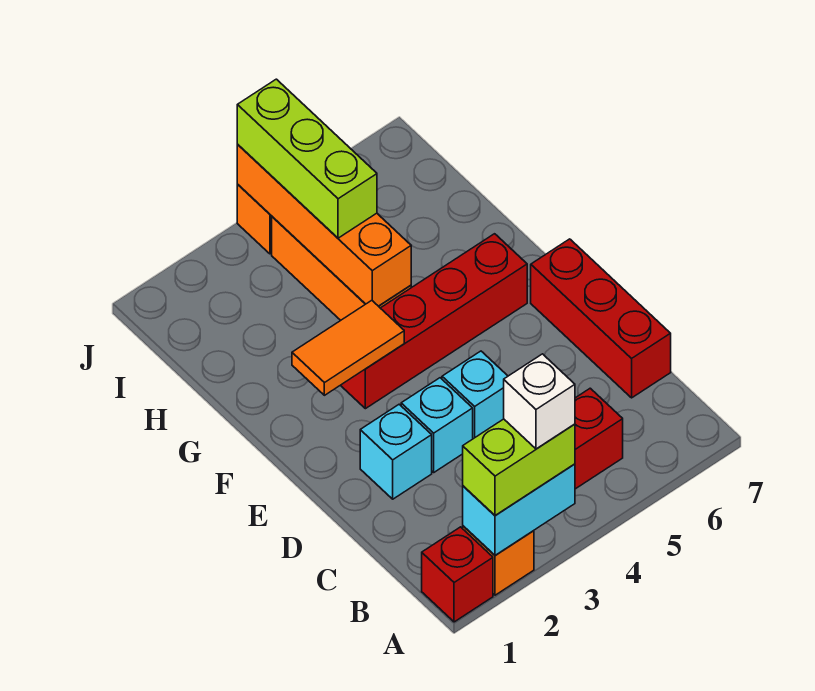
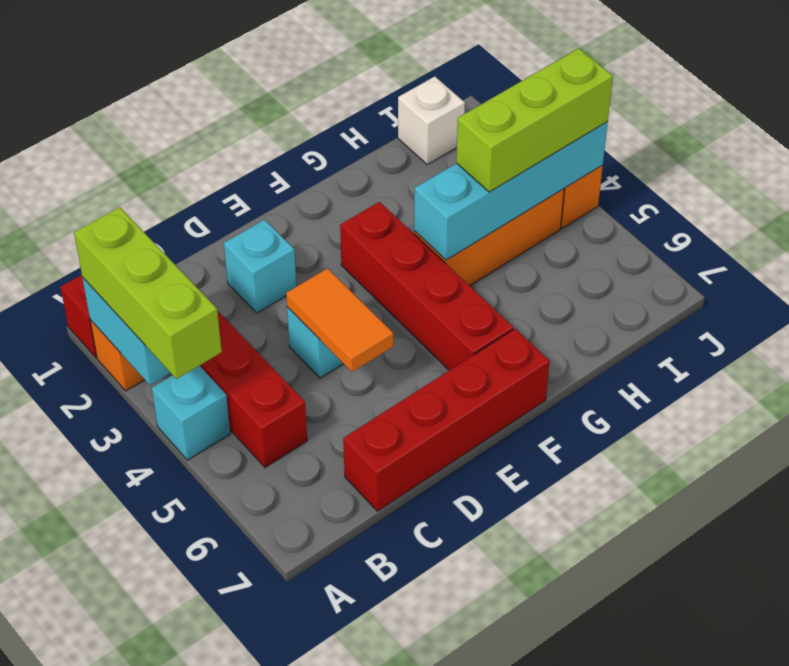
lime 1x2 brick [463,419,575,515] -> lime 1x3 brick [74,207,222,379]
white 1x1 brick [504,354,575,449] -> white 1x1 brick moved to [398,76,465,165]
red 1x3 brick [531,239,671,398] -> red 1x4 brick [343,329,550,511]
cyan 1x1 brick [401,378,473,472] -> cyan 1x1 brick moved to [152,366,230,460]
orange 1x2 tile [292,300,404,395] -> orange 1x2 tile moved to [286,268,393,372]
orange 1x4 brick [237,145,411,306] -> cyan 1x4 brick [414,122,608,260]

